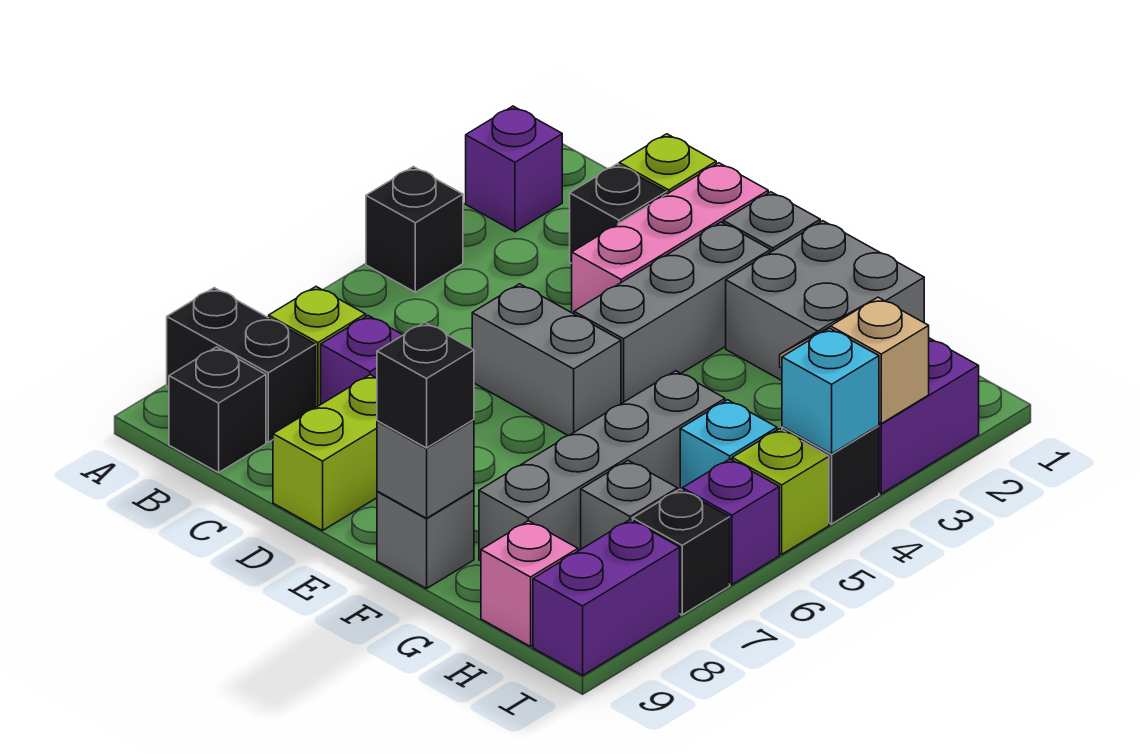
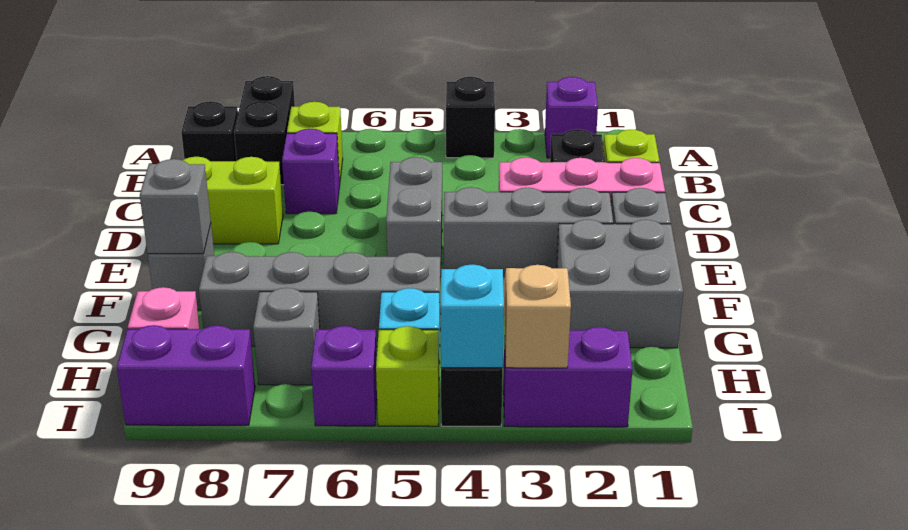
black 1x1 brick [377,322,474,448] -> none
black 1x1 brick [633,489,730,615] -> none

